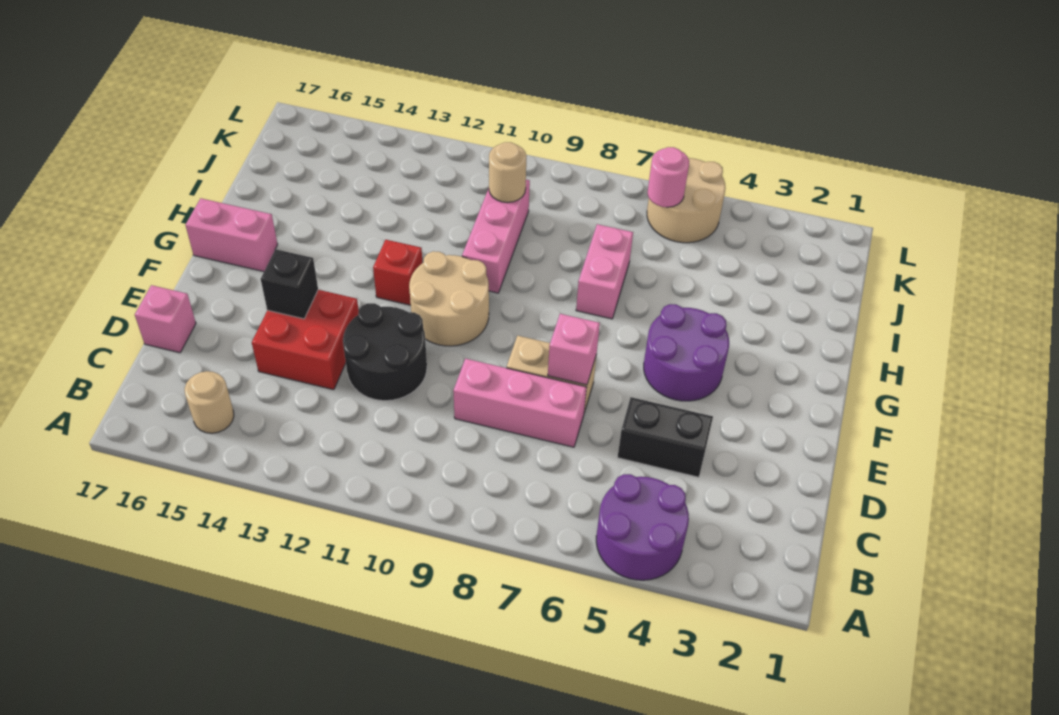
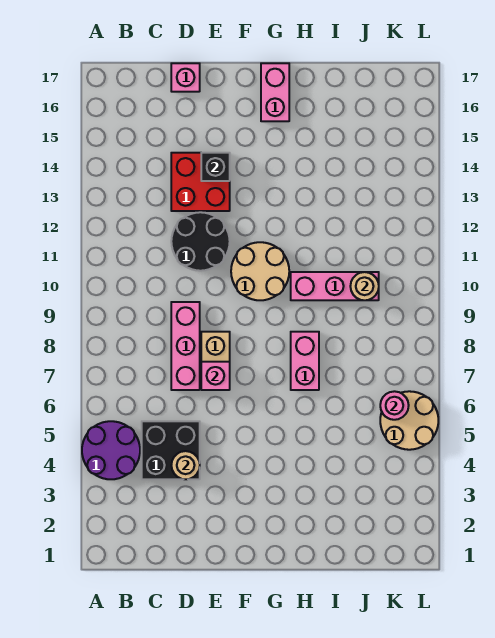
tan 1x1 round brick [185,371,234,433] -> tan 1x1 round brick moved to [171,451,200,479]
black 1x2 brick [617,397,713,477] -> black 2x2 brick [142,421,200,479]
purple 2x2 round brick [644,304,729,401] -> none
red 1x1 brick [373,240,422,305] -> none
pink 1x2 brick [576,224,633,319] -> pink 1x2 brick turned to [291,332,319,390]

